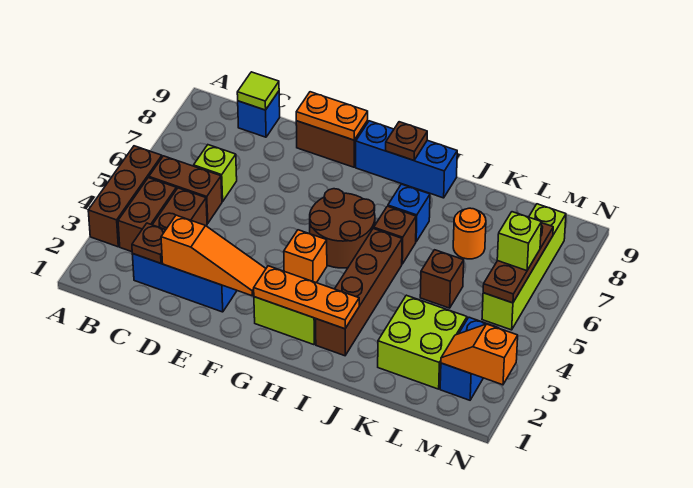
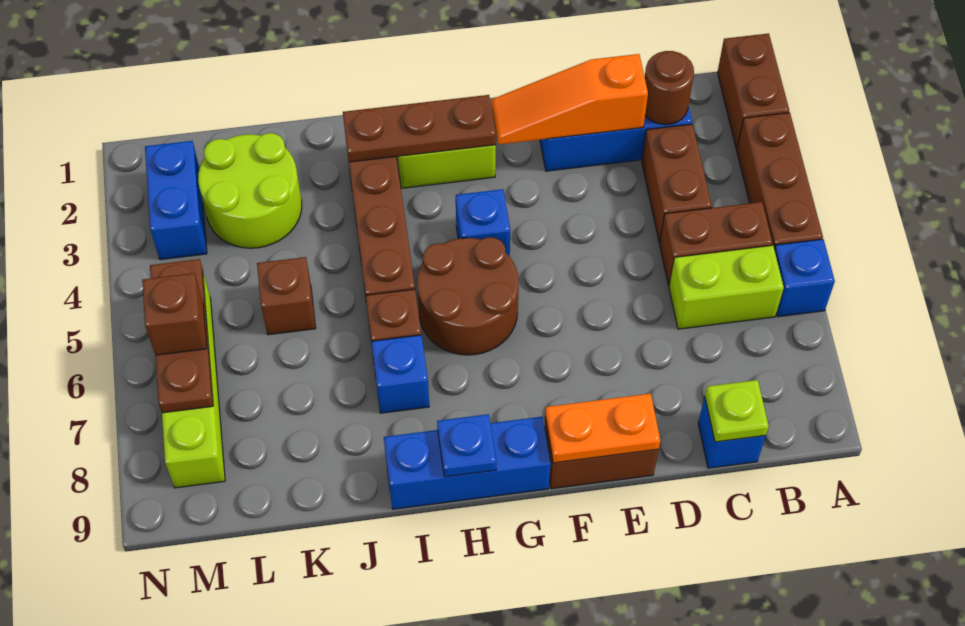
none -> blue 1x1 brick [774,239,835,317]
brown 1x2 brick [118,178,176,252] -> brown 1x2 brick moved to [717,33,789,149]
brown 1x1 plate [132,223,165,263] -> brown 1x1 round brick [645,51,694,124]
lime 1x1 brick [194,145,237,202] -> lime 1x2 brick [669,245,784,329]
lime 1x1 tile [237,72,279,110] -> lime 1x1 plate [705,380,769,442]
orange 1x3 plate [254,266,359,329] -> brown 1x3 plate [343,95,496,162]
orange 1x1 brick [284,230,327,283] -> blue 1x1 brick [456,189,510,256]
brown 1x1 plate [386,122,427,160] -> blue 1x1 plate [437,414,496,477]
lime 2x2 brick [378,295,467,389] -> lime 2x2 round brick [198,133,302,248]
orange 1x1 round brick [453,208,486,259] -> none
orange 1x2 slope [441,324,518,385] -> none
lime 1x1 brick [497,212,541,271] -> brown 1x1 brick [142,273,207,355]

